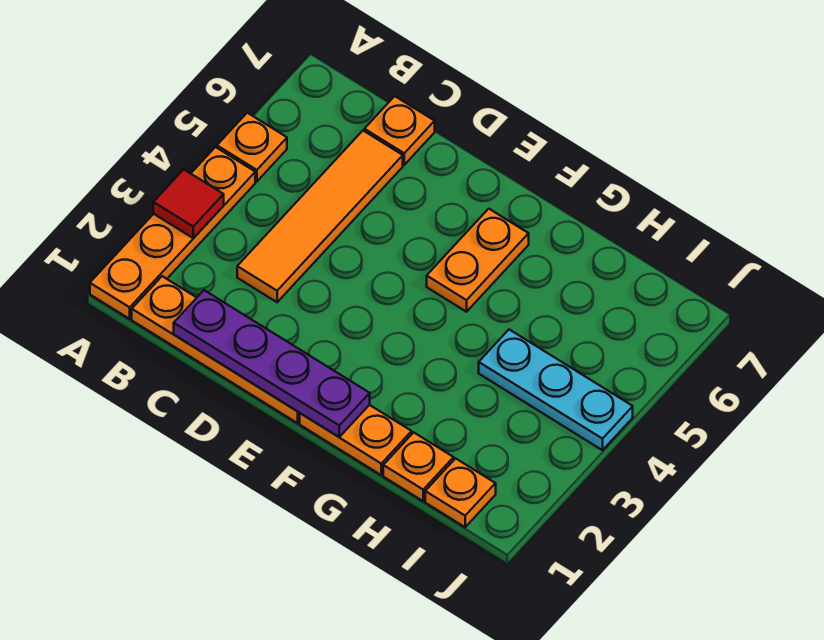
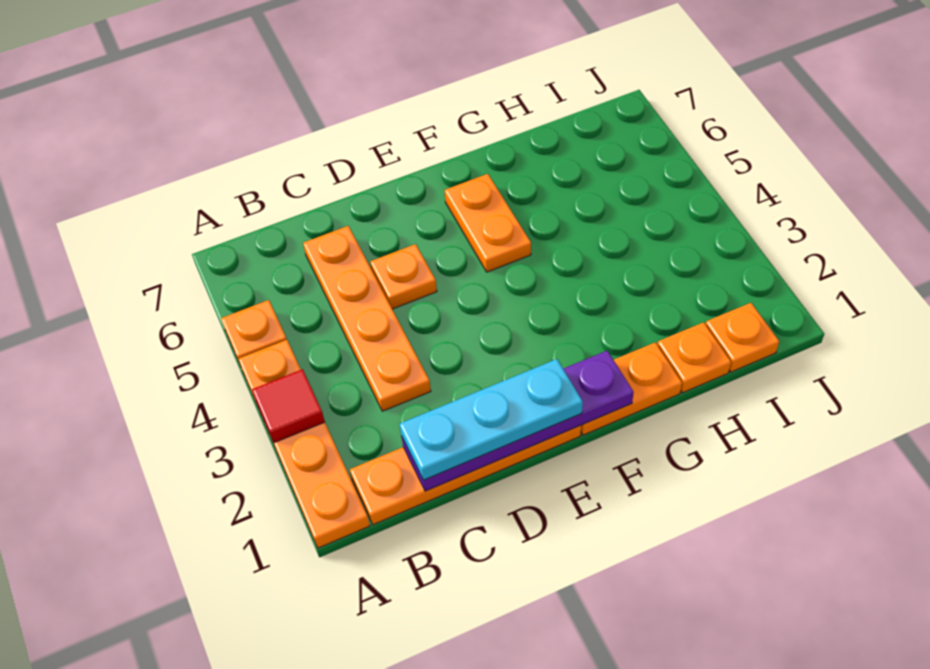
orange 1x4 tile [237,131,403,302] -> orange 1x4 plate [303,226,431,411]
orange 1x1 plate [364,96,435,165] -> orange 1x1 plate moved to [370,244,437,309]
cyan 1x3 plate [479,330,633,450] -> cyan 1x3 plate moved to [400,359,583,480]

